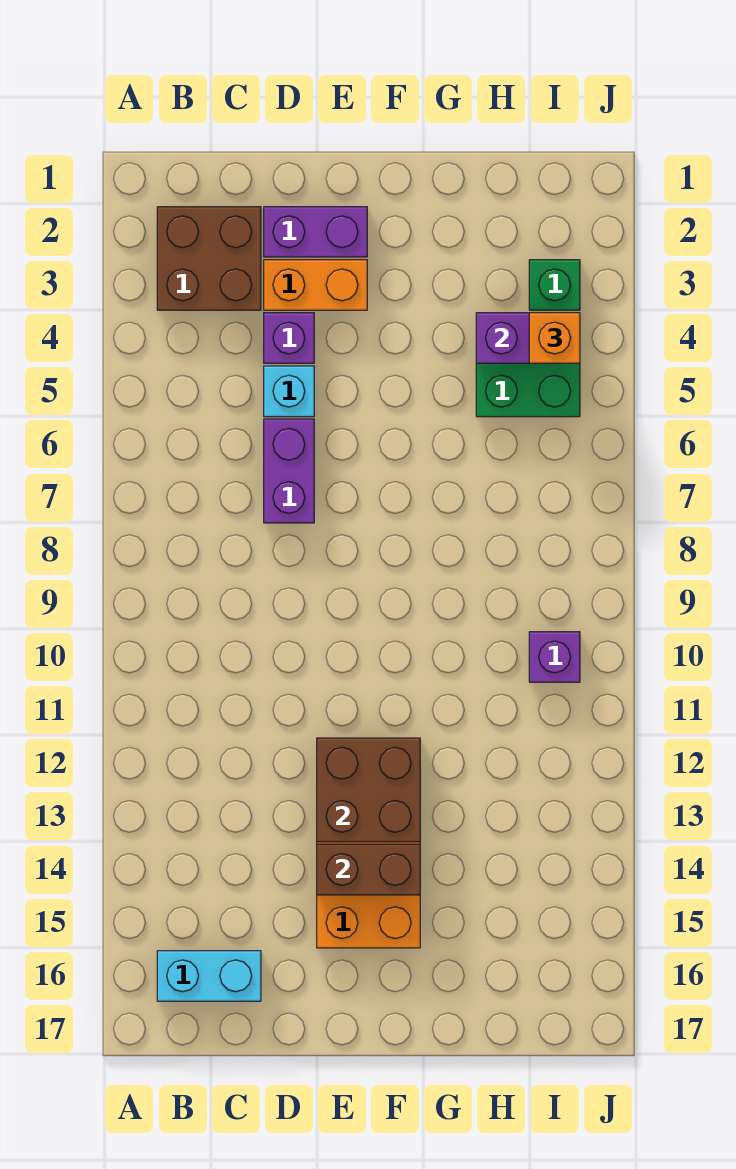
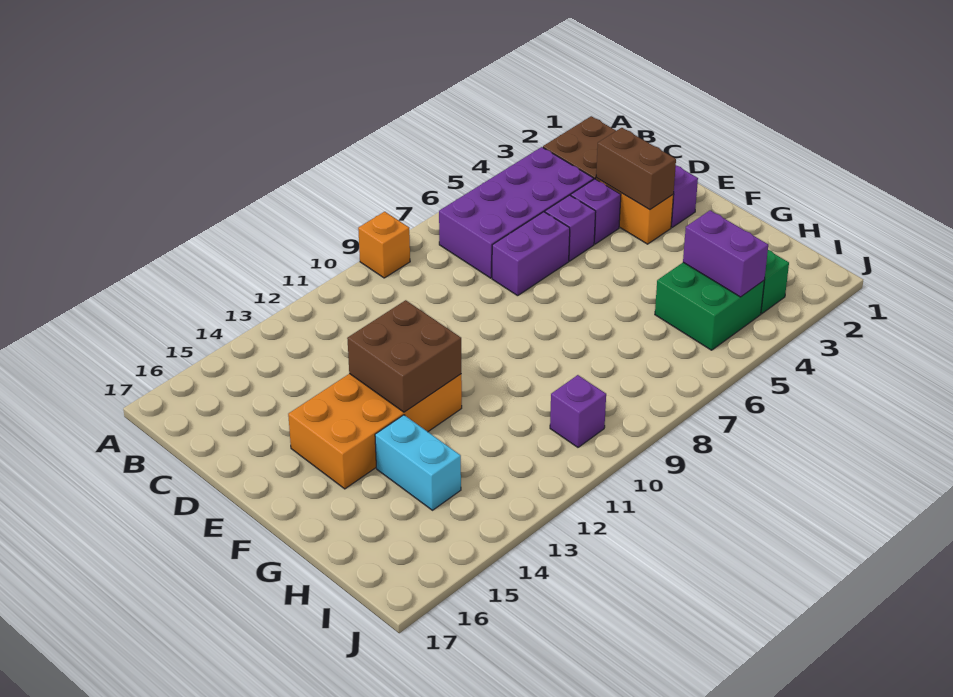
none -> purple 2x4 brick [439,147,594,278]
cyan 1x2 brick [157,951,261,1001] -> cyan 1x2 brick moved to [375,415,461,510]
cyan 1x1 brick [264,366,314,417] -> purple 1x1 brick [545,195,596,261]
brown 1x2 brick [317,844,420,895] -> brown 1x2 brick moved to [596,128,676,210]
orange 1x1 brick [529,313,580,363] -> orange 1x1 brick moved to [358,212,410,278]

